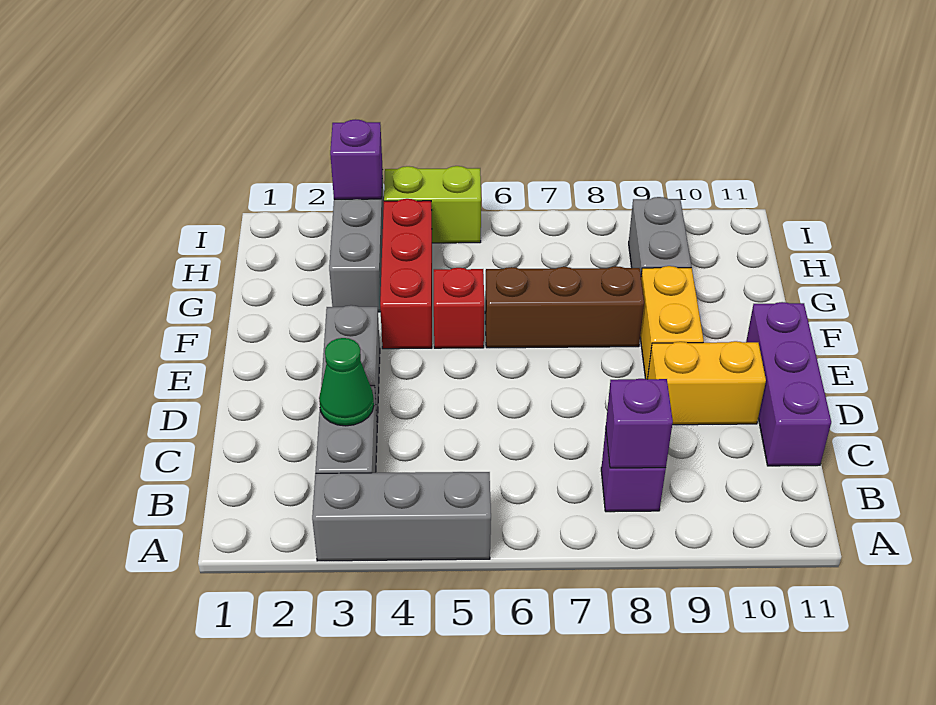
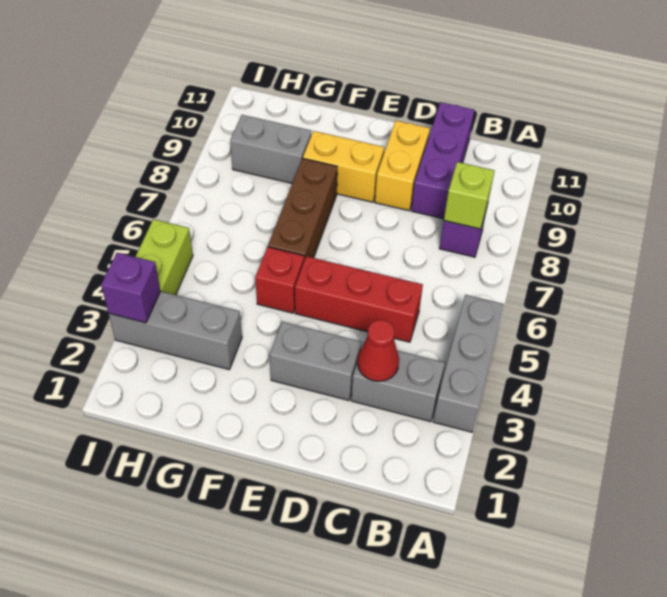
purple 1x1 brick [606,379,673,468] -> lime 1x1 brick [444,162,494,229]
green 1x1 cone [319,338,374,426] -> red 1x1 cone [358,320,399,381]
purple 1x3 brick [746,302,831,466] -> purple 1x3 brick turned to [411,102,474,219]
red 1x3 brick [380,199,432,349] -> red 1x3 brick moved to [295,256,423,342]

